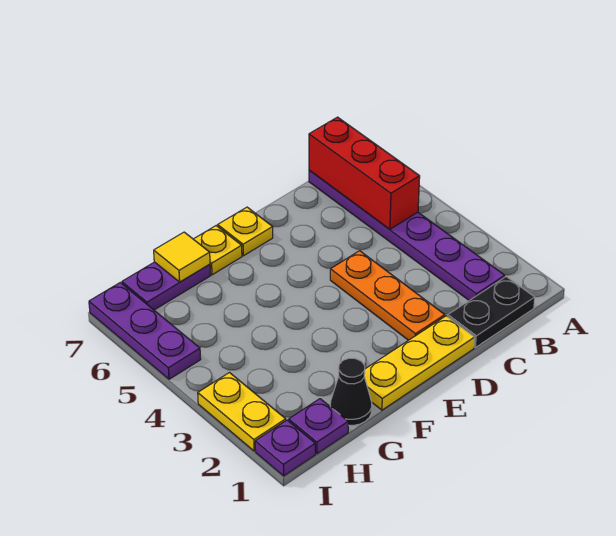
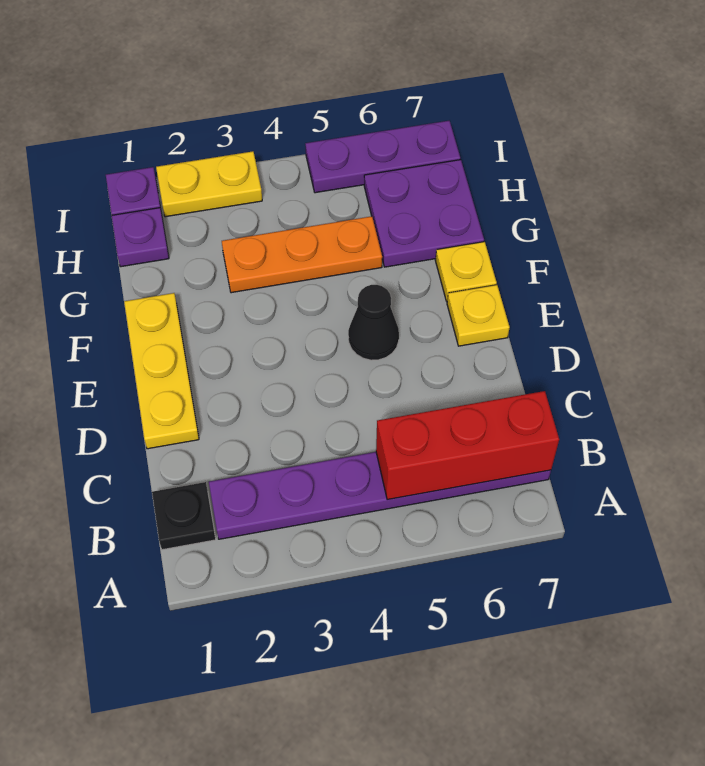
black 1x2 plate [448,277,535,348] -> black 1x1 plate [152,482,216,550]
orange 1x3 plate [330,251,445,340] -> orange 1x3 plate moved to [222,216,382,293]
black 1x1 cone [330,358,372,425] -> black 1x1 cone moved to [348,285,399,360]
purple 1x2 plate [122,262,211,310] -> purple 2x2 plate [364,160,484,267]
yellow 1x1 tile [154,232,210,282] -> none

